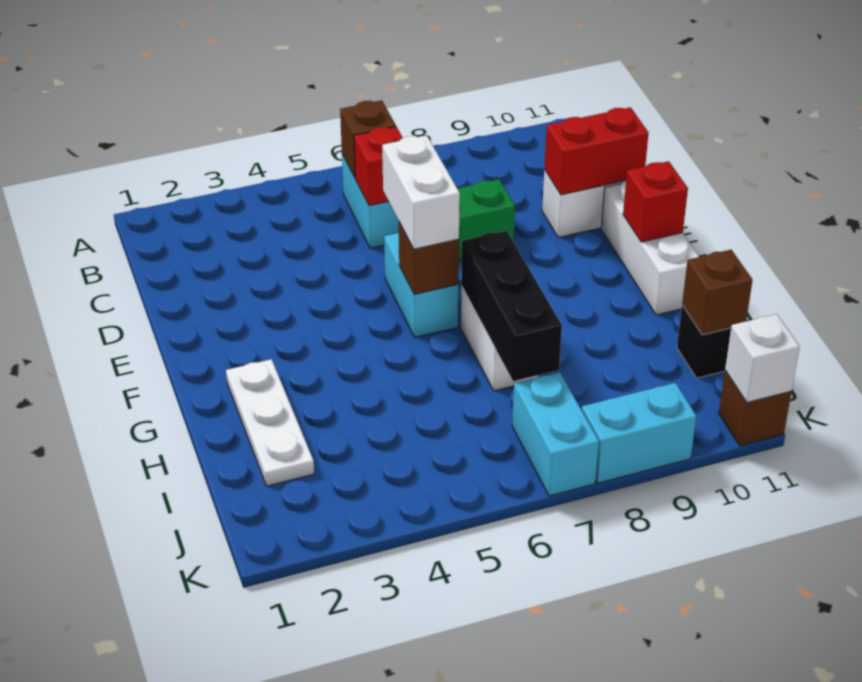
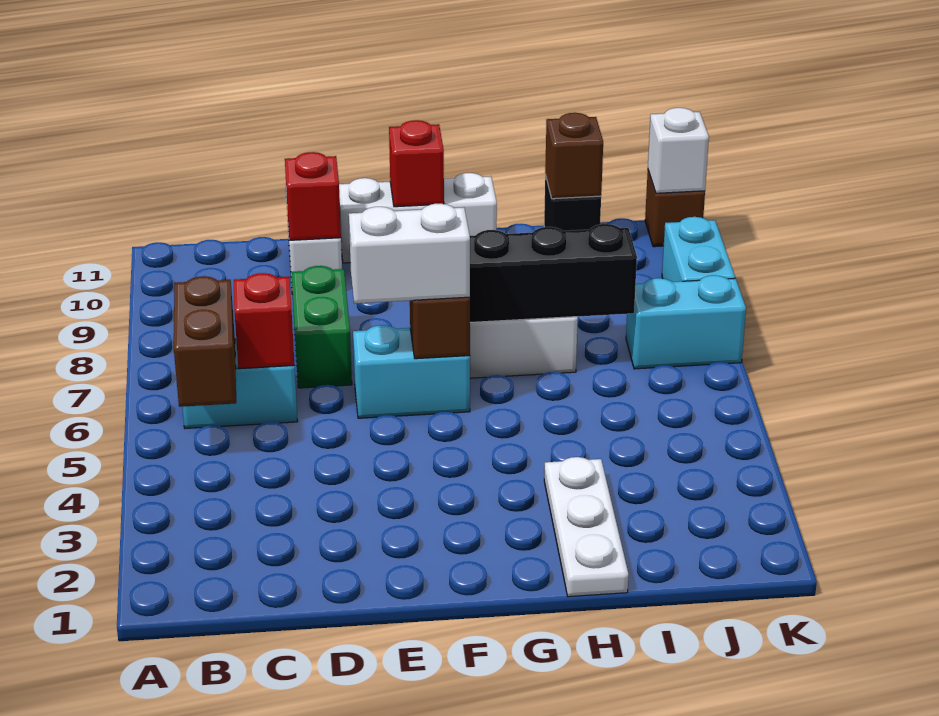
brown 1x1 brick [340,100,396,178] -> brown 1x2 brick [174,276,236,407]
red 1x2 brick [544,107,648,195] -> red 1x1 brick [285,152,341,240]
white 1x3 plate [226,359,314,486] -> white 1x3 plate turned to [544,457,629,597]

